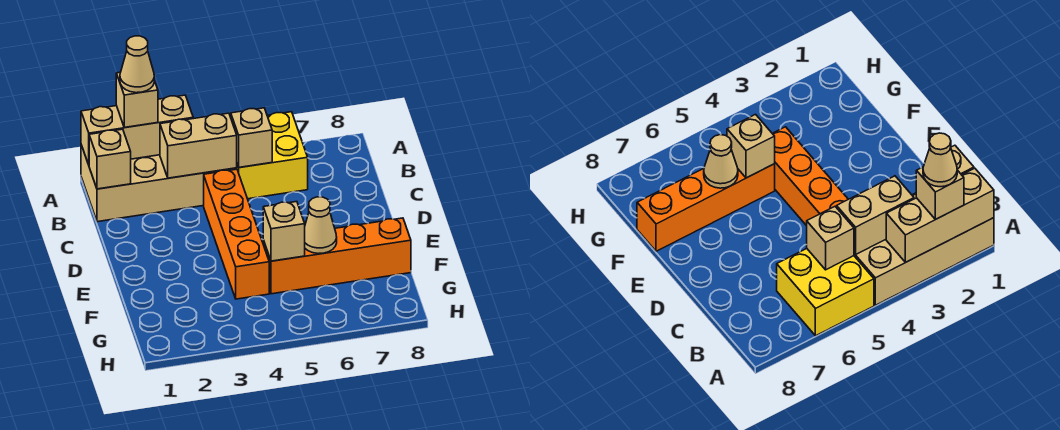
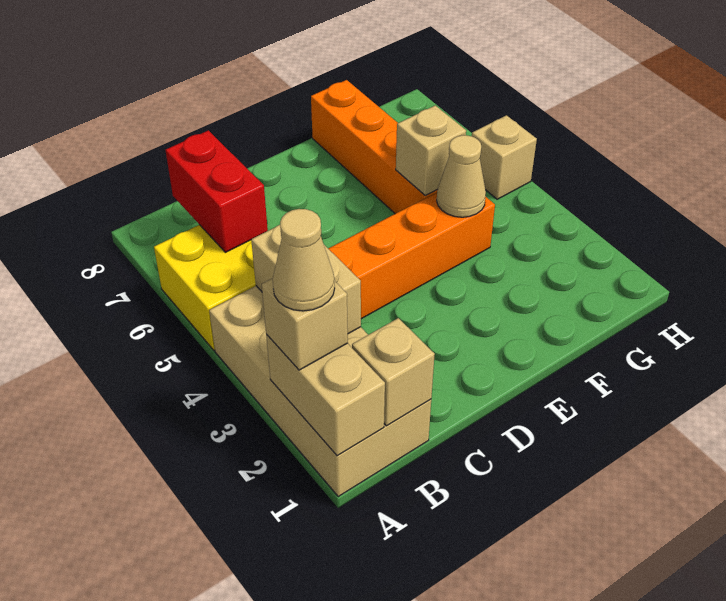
tan 1x3 brick [81,95,193,165] -> tan 1x2 brick [266,334,385,456]
tan 1x1 brick [231,108,272,167] -> tan 1x1 brick moved to [472,115,537,199]
none -> red 1x2 brick [165,130,268,252]
tan 1x1 cone [305,197,337,253] -> tan 1x1 cone moved to [437,135,486,217]

